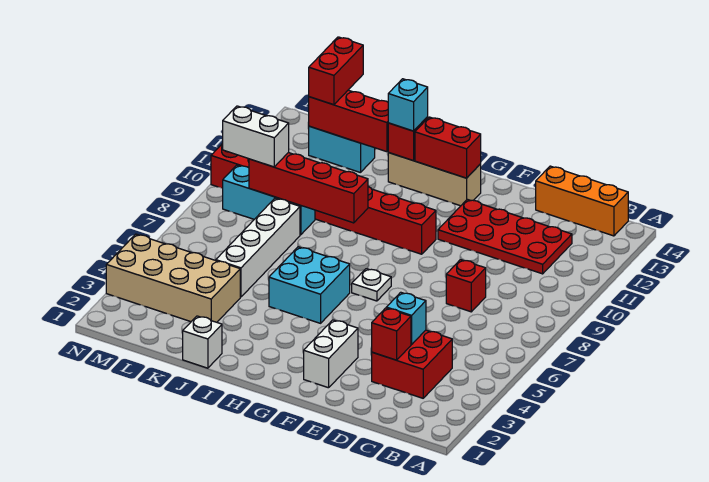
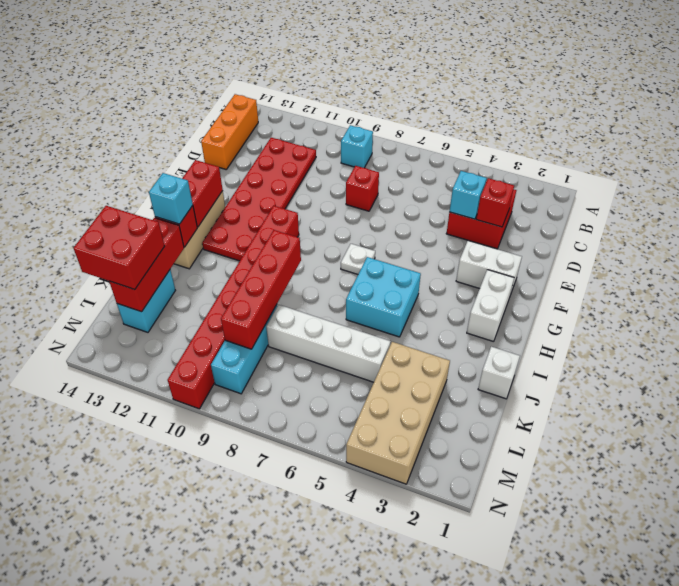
none -> cyan 1x1 brick [341,125,373,168]
red 2x4 plate [438,199,572,274] -> red 2x6 plate [202,138,316,261]
white 1x2 brick [223,106,289,167] -> white 1x2 brick moved to [467,270,514,342]
red 1x2 brick [309,37,363,105] -> red 2x2 brick [73,206,165,289]

